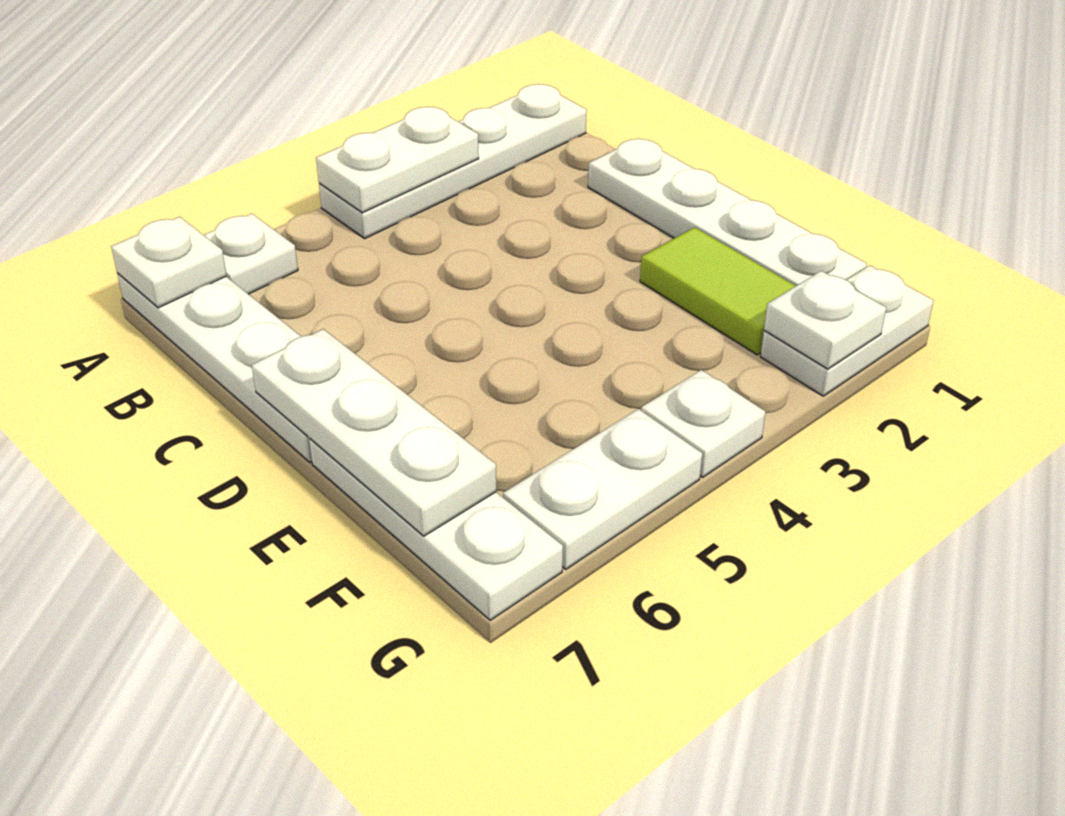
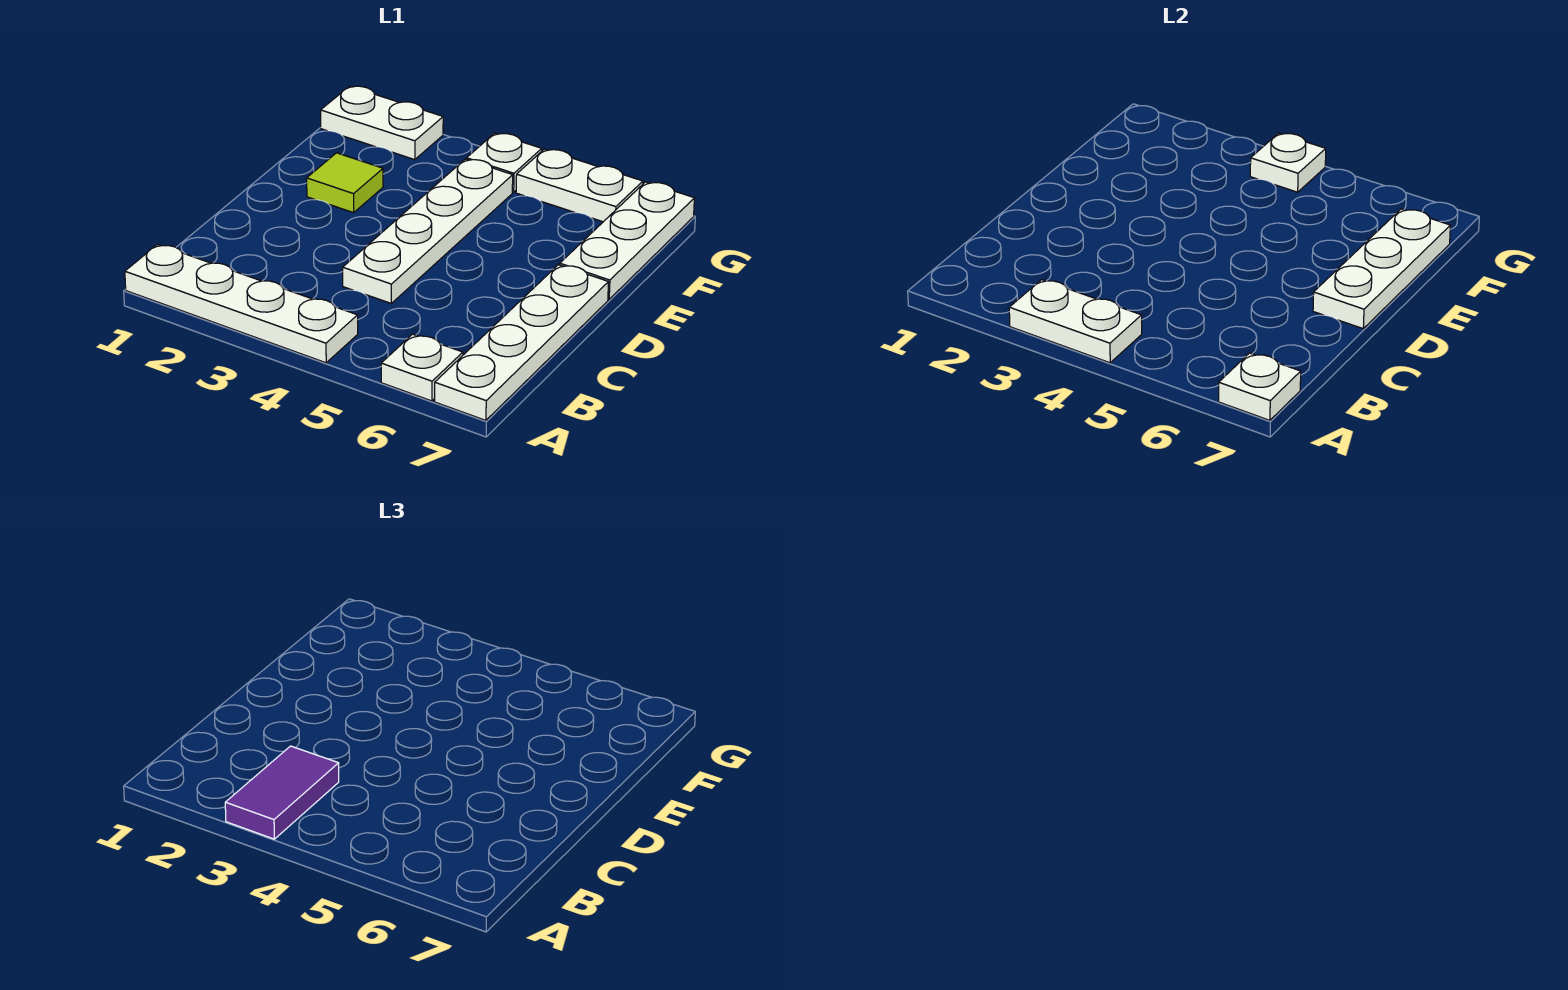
none -> purple 1x2 tile [225,746,339,839]
white 1x4 plate [588,138,867,286] -> white 1x4 plate moved to [343,159,513,303]
lime 1x2 tile [640,227,796,355] -> lime 1x1 tile [307,153,383,213]
white 1x1 plate [764,271,886,369] -> white 1x1 plate moved to [1250,133,1326,192]

